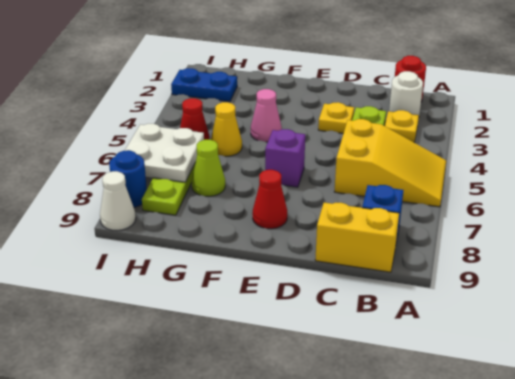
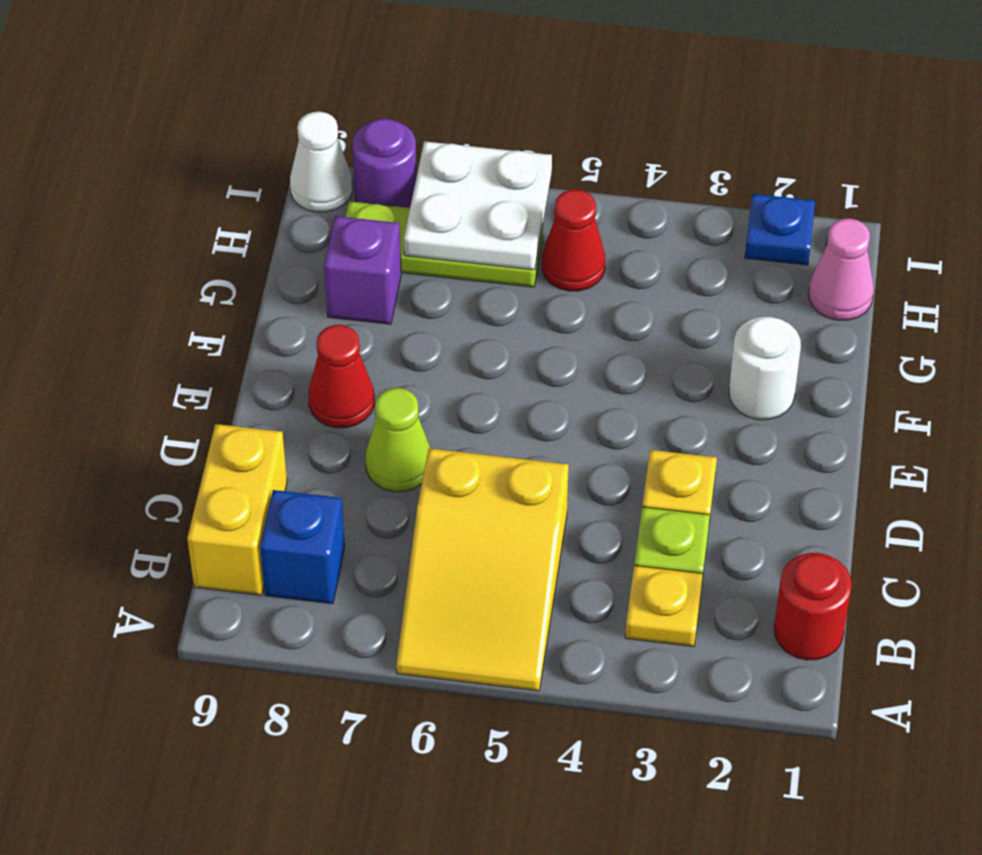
white 1x1 round brick [389,71,423,115] -> white 1x1 round brick moved to [729,317,801,420]
purple 1x1 brick [265,129,305,187] -> purple 1x1 brick moved to [324,216,401,324]
pink 1x1 cone [251,89,282,142] -> pink 1x1 cone moved to [809,219,874,320]
yellow 1x1 cone [211,102,242,156] -> none
lime 1x1 cone [192,140,225,196] -> lime 1x1 cone moved to [366,388,431,492]
blue 1x2 plate [171,68,237,102] -> blue 1x1 plate [745,194,815,265]
blue 1x1 round brick [109,150,147,207] -> purple 1x1 round brick [353,119,417,208]

